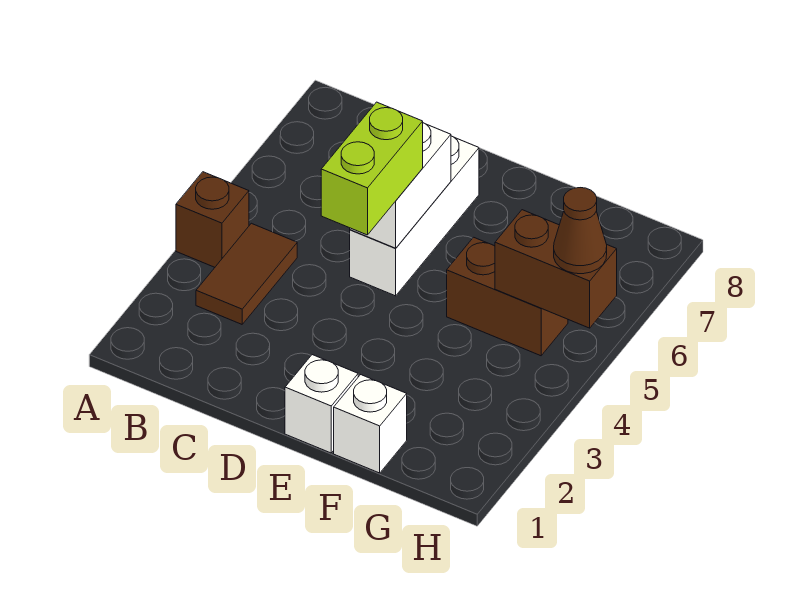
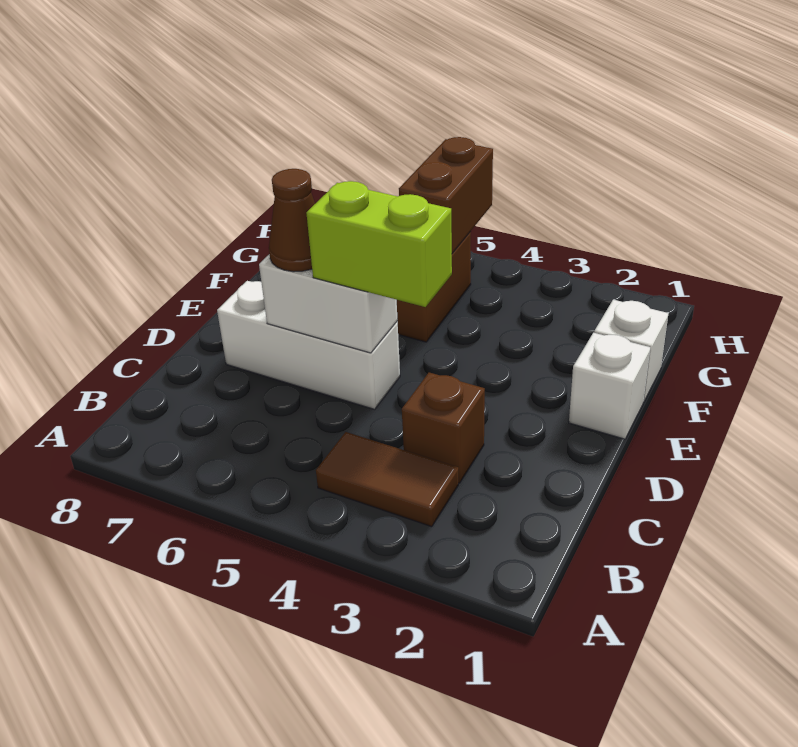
brown 1x1 brick [176,172,249,267] -> brown 1x1 brick moved to [402,373,485,483]
brown 1x1 cone [554,188,607,274] -> brown 1x1 cone moved to [269,169,315,272]

